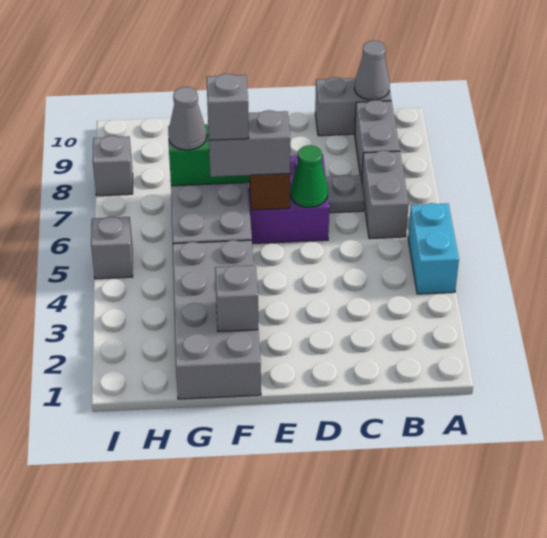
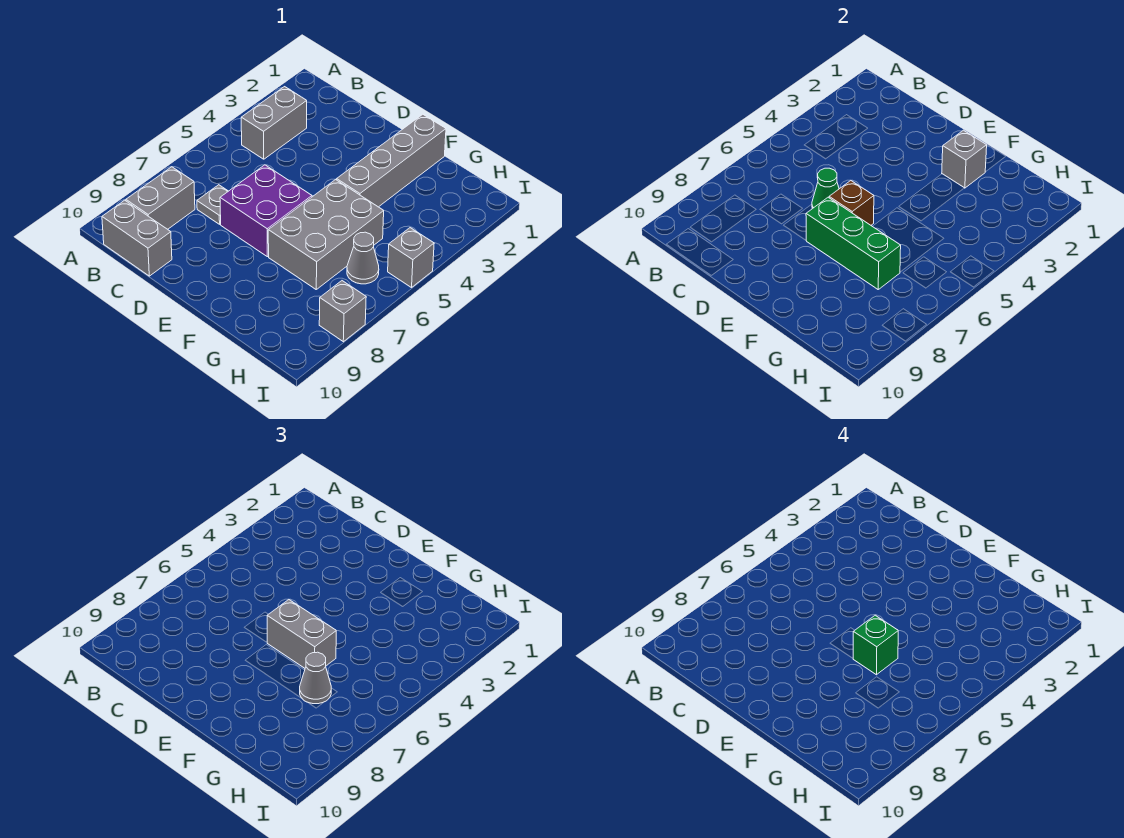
cyan 1x2 brick [408,203,459,294] -> none
grey 1x2 brick [362,151,409,239] -> grey 1x2 brick moved to [241,87,307,159]
grey 1x1 cone [354,41,390,100] -> grey 1x1 cone moved to [347,232,379,284]
grey 2x4 brick [173,240,261,399] -> grey 1x4 brick [337,114,446,207]
grey 1x1 brick [206,74,249,140] -> green 1x1 brick [853,615,898,675]

